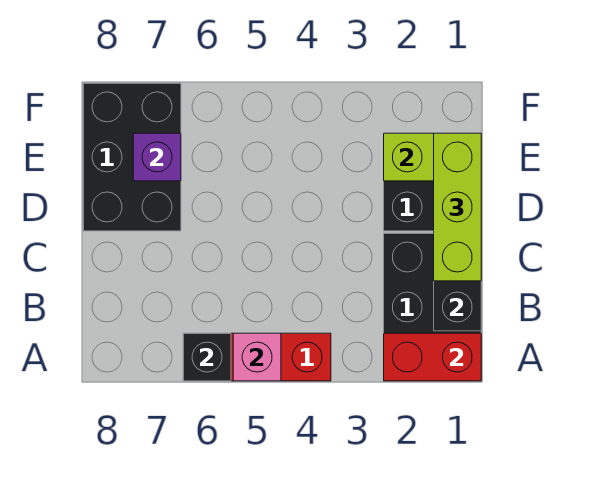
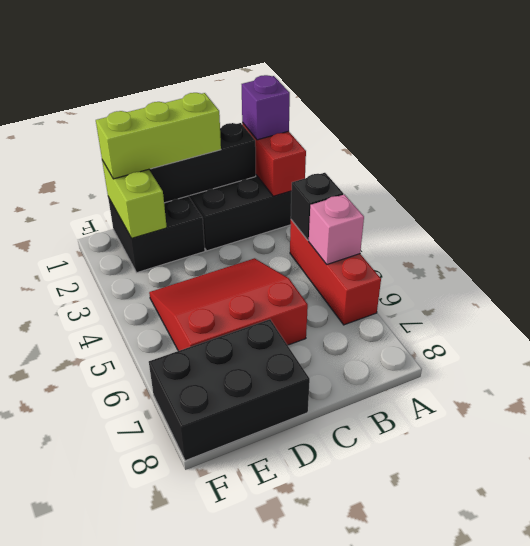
black 1x1 brick [183,333,231,381] -> black 1x1 brick moved to [291,173,344,240]
none -> red 3x3 slope [149,258,308,351]
purple 1x1 brick [133,133,181,181] -> purple 1x1 brick moved to [242,75,290,140]

